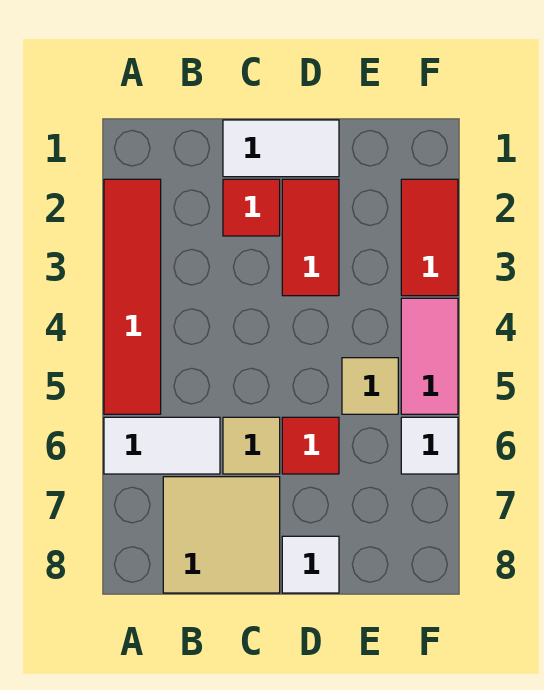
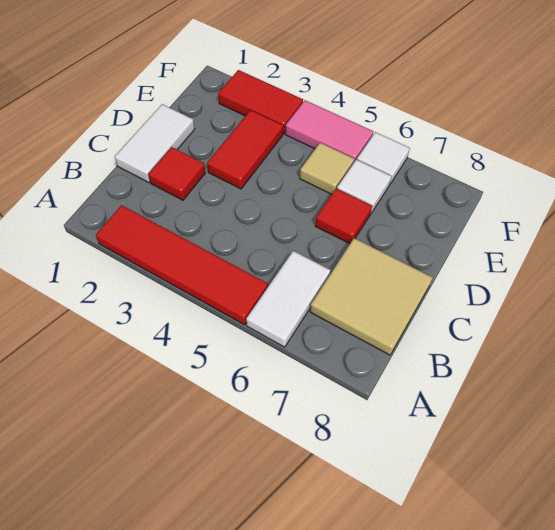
tan 1x1 tile [223,417,280,474] -> none
red 1x2 tile [282,179,339,296] -> red 1x2 tile turned to [207,110,283,189]
white 1x1 tile [282,536,339,593] -> white 1x1 tile moved to [337,160,391,213]

